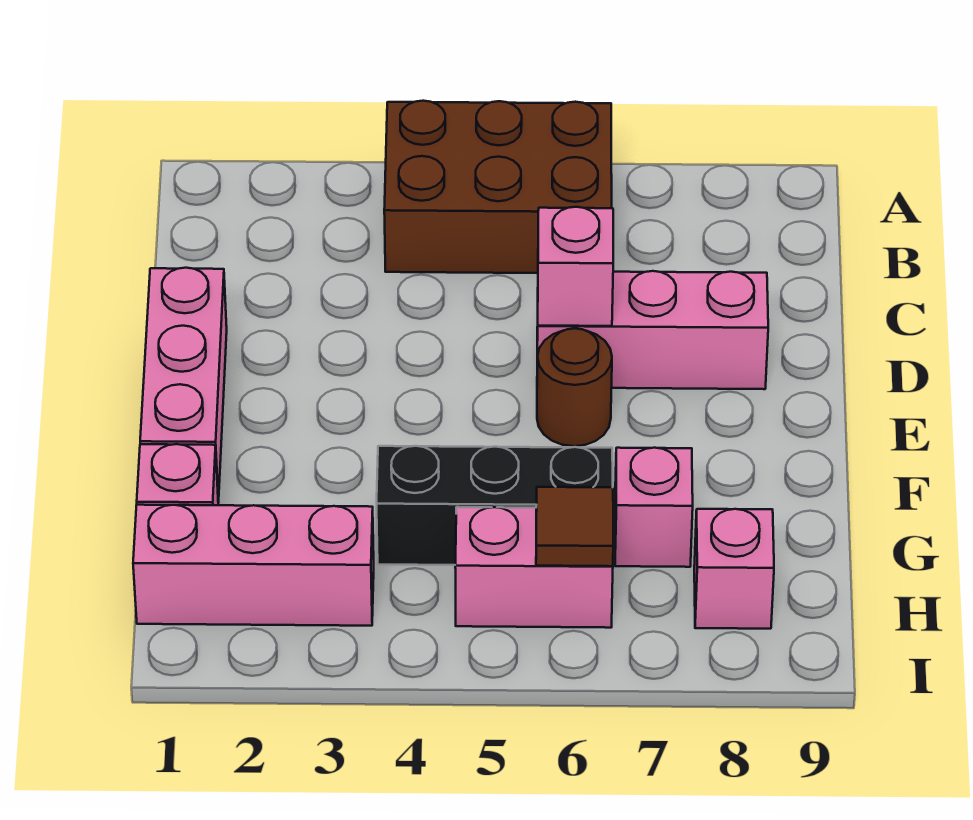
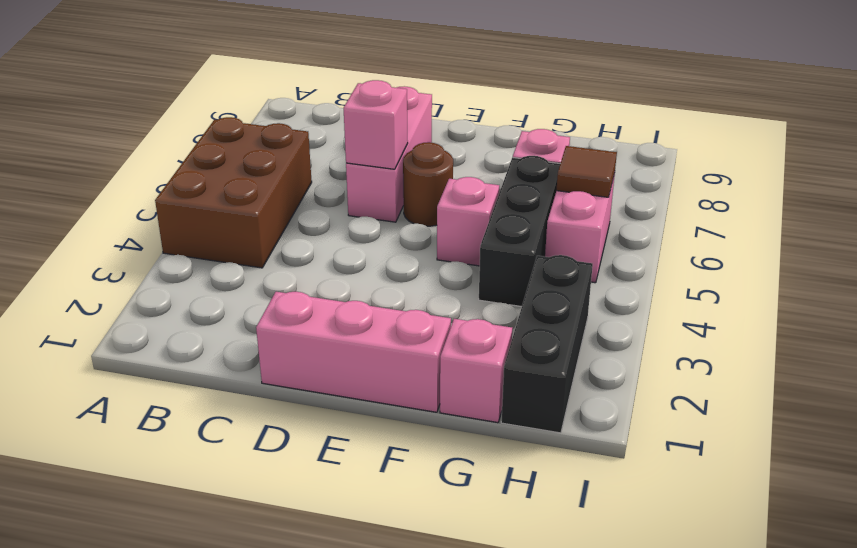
pink 1x3 brick [133,505,374,626] -> black 1x3 brick [501,255,593,433]
pink 1x1 brick [694,509,774,629] -> pink 1x1 brick moved to [437,177,499,266]

